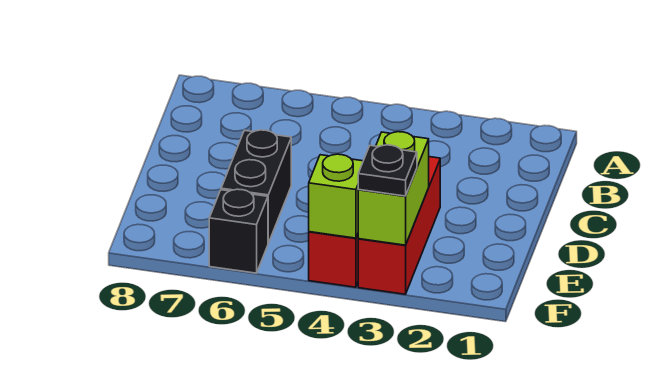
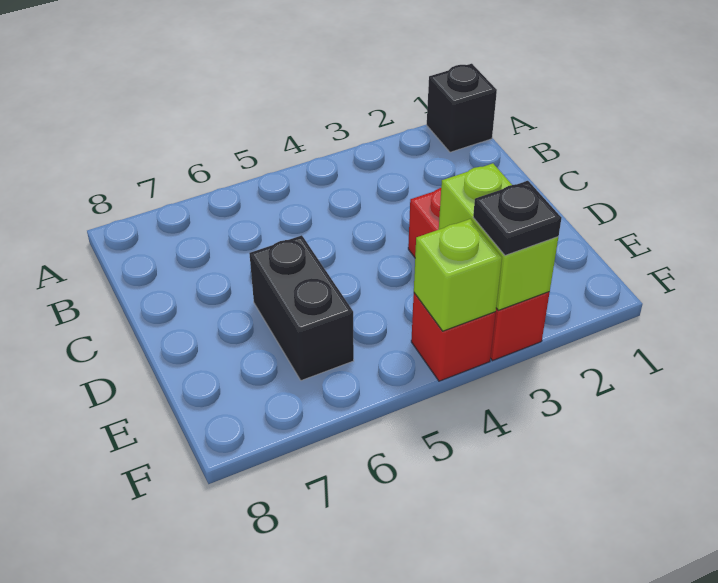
black 1x1 brick [209,189,268,273] -> black 1x1 brick moved to [427,64,497,152]

